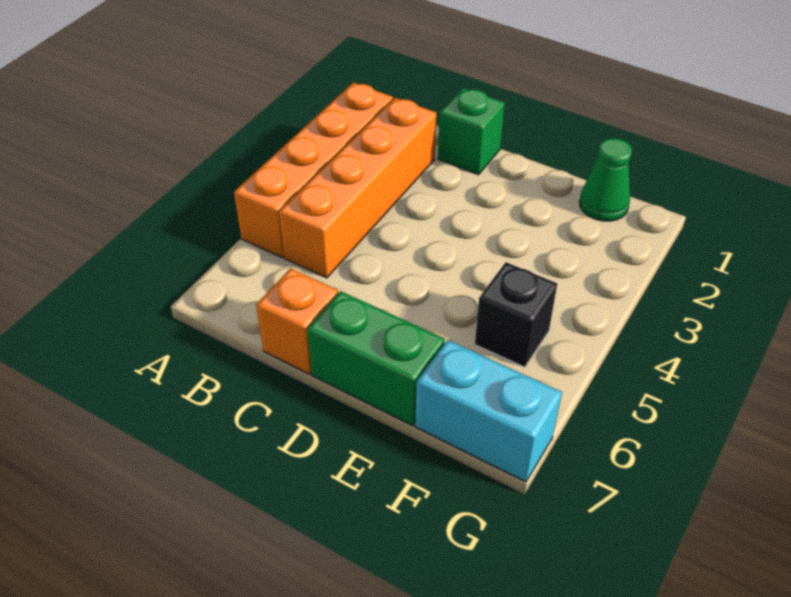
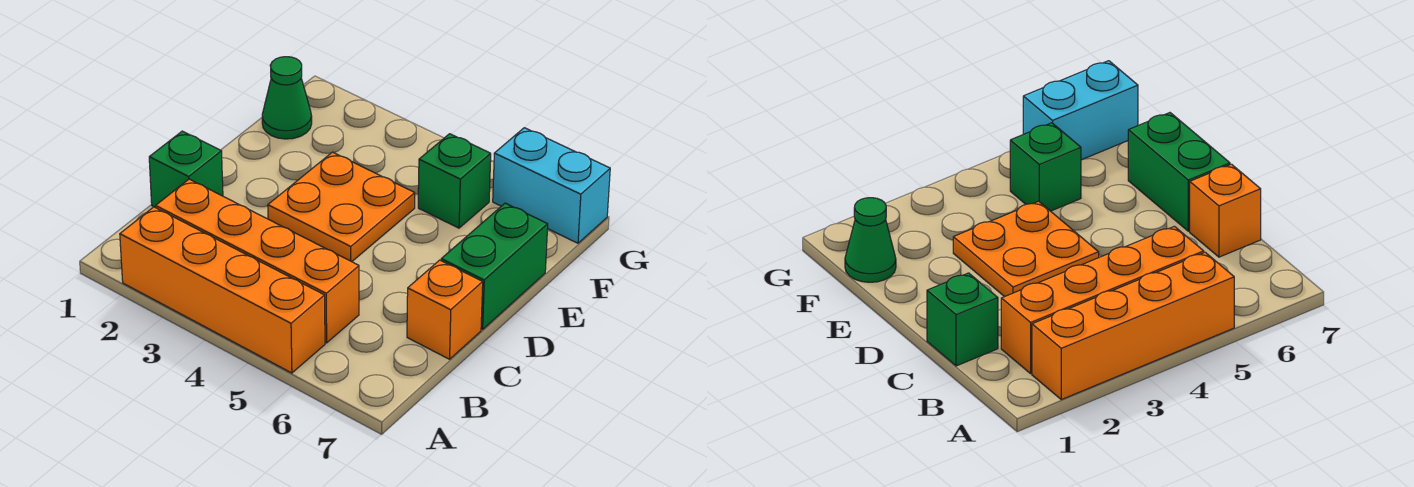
none -> orange 2x2 plate [268,152,415,262]
black 1x1 brick [475,262,557,367] -> green 1x1 brick [418,134,491,228]
cyan 1x2 brick [415,340,562,482] -> cyan 1x2 brick turned to [493,128,610,243]

